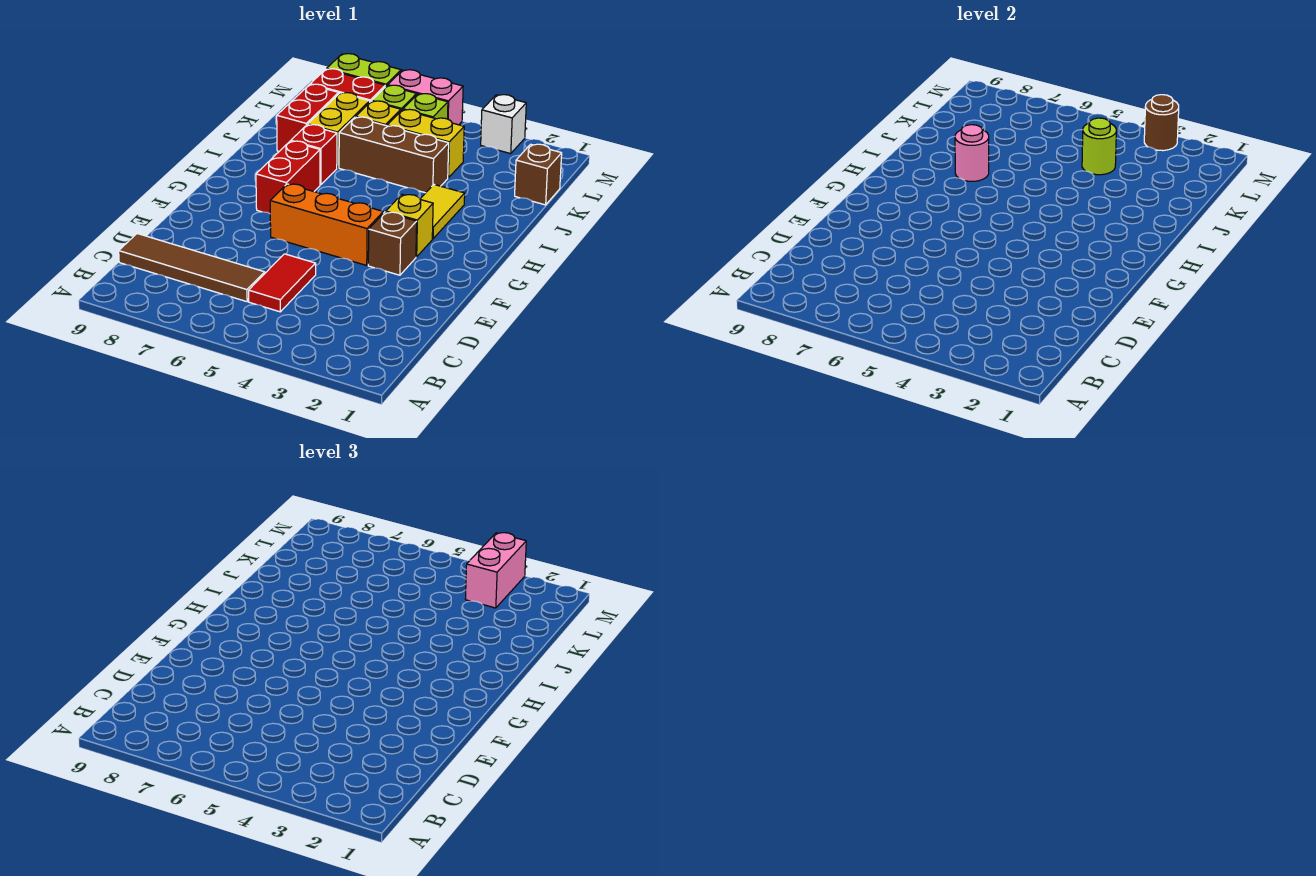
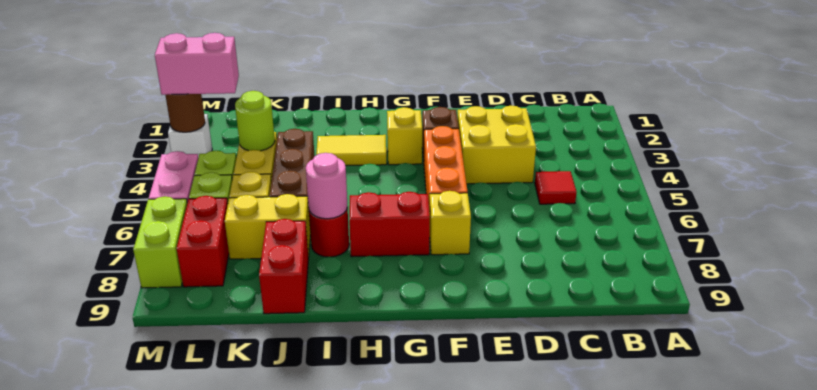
red 1x2 tile [249,254,316,312] -> red 1x1 tile [535,171,577,204]
brown 1x4 tile [119,234,265,302] -> none
none -> yellow 2x2 brick [458,106,536,184]
none -> yellow 1x1 brick [429,191,471,255]
red 1x1 brick [291,125,337,185] -> red 1x1 round brick [309,207,349,257]
red 1x2 brick [277,84,339,151] -> red 1x2 brick turned to [259,219,309,314]
brown 1x1 brick [515,144,562,205] -> none

